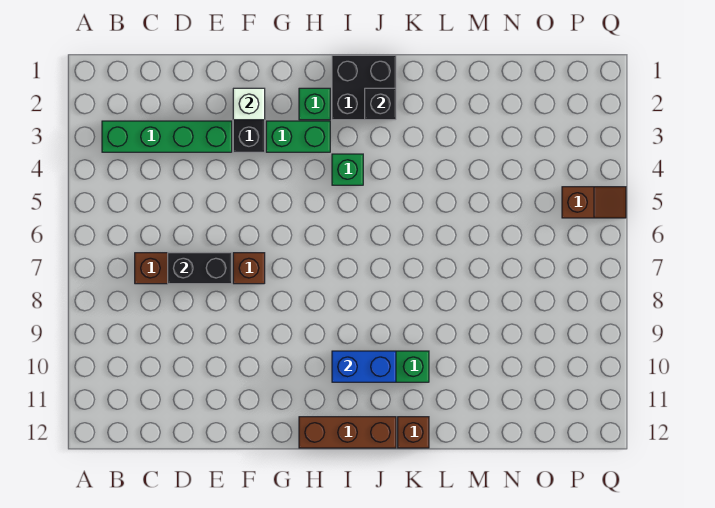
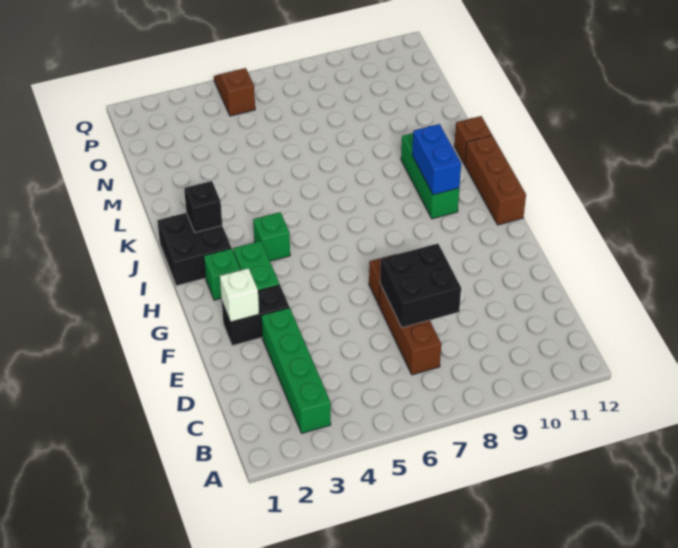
black 1x2 brick [168,253,232,284] -> black 2x2 brick [380,244,461,328]

